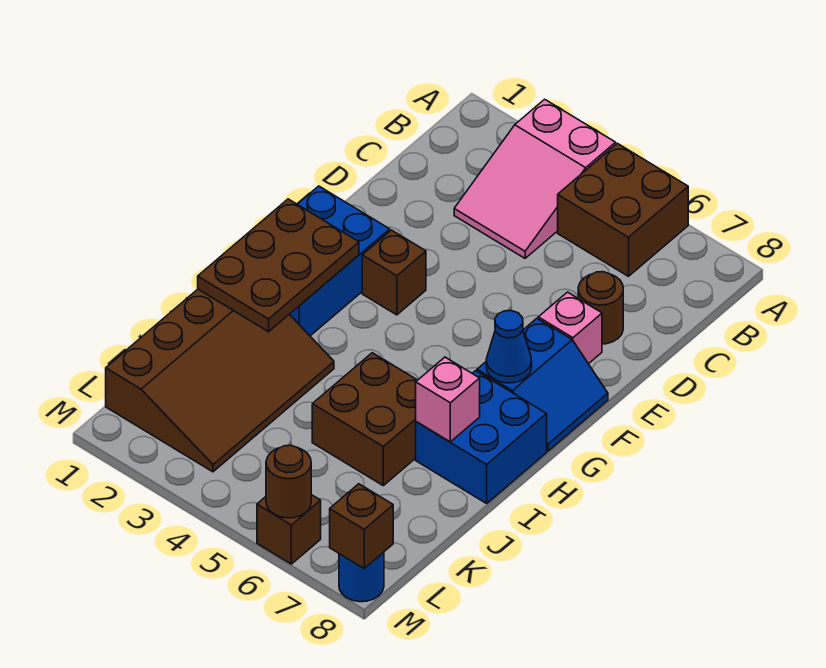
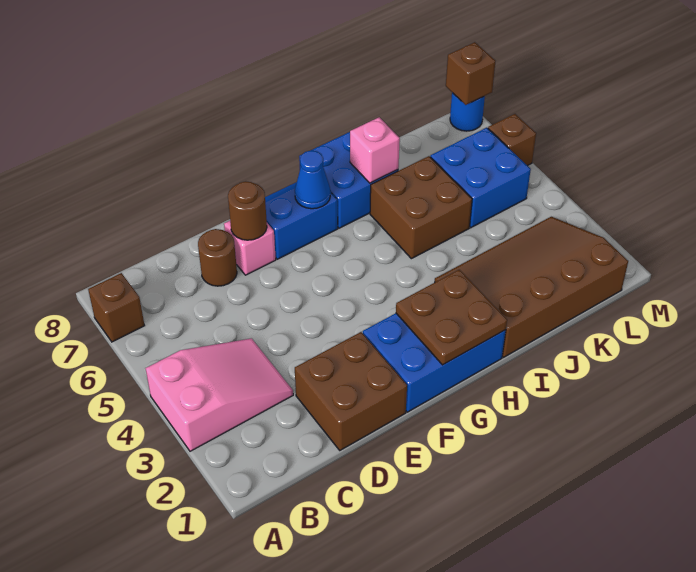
brown 2x2 brick [558,143,688,276] -> brown 2x2 brick moved to [295,332,407,450]
brown 1x1 brick [362,230,426,315] -> brown 1x1 brick moved to [88,273,145,342]
brown 2x3 plate [198,199,359,332] -> brown 2x2 plate [396,270,507,365]
none -> blue 2x2 brick [430,128,531,228]
brown 1x1 round brick [266,445,311,518] -> brown 1x1 round brick moved to [228,181,267,240]

